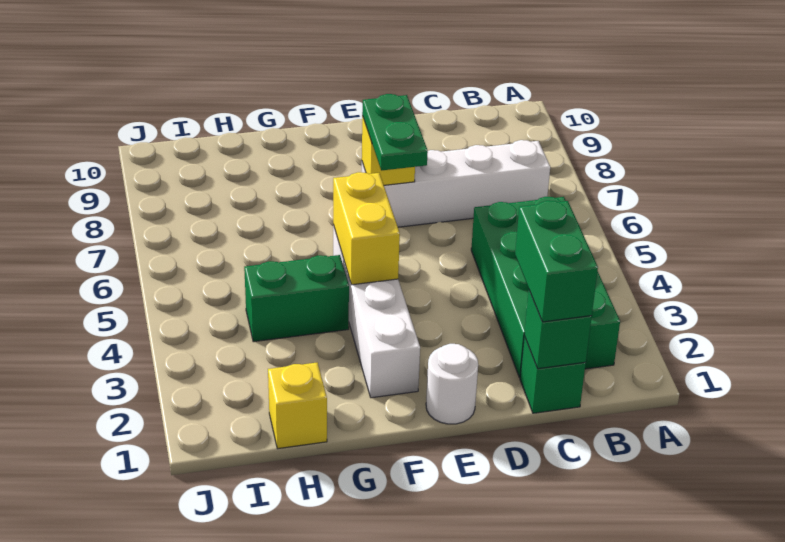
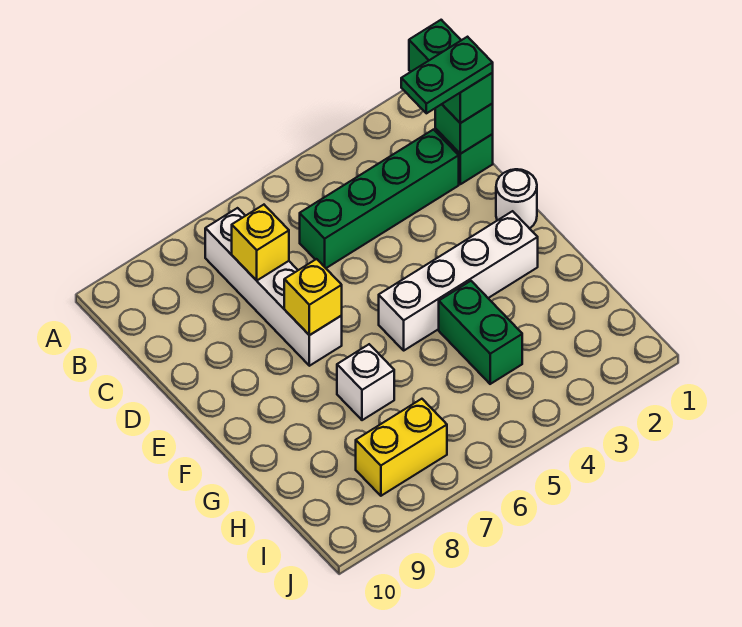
green 2x4 brick [471,197,620,378] -> green 1x4 brick [300,130,459,268]
green 1x2 brick [515,201,598,322] -> green 1x2 brick turned to [409,20,493,123]
green 1x2 plate [362,94,428,170] -> green 1x2 plate moved to [401,37,493,113]
yellow 1x2 brick [333,172,400,285] -> yellow 1x2 brick moved to [356,399,447,496]
none -> white 1x1 brick [337,344,394,420]
yellow 1x1 brick [268,363,327,449] -> yellow 1x1 brick moved to [232,205,289,280]

